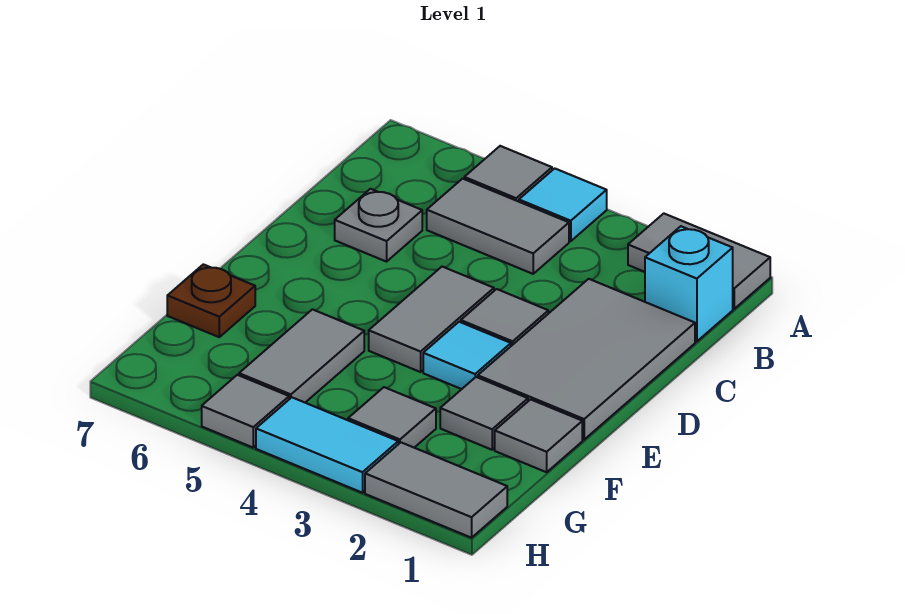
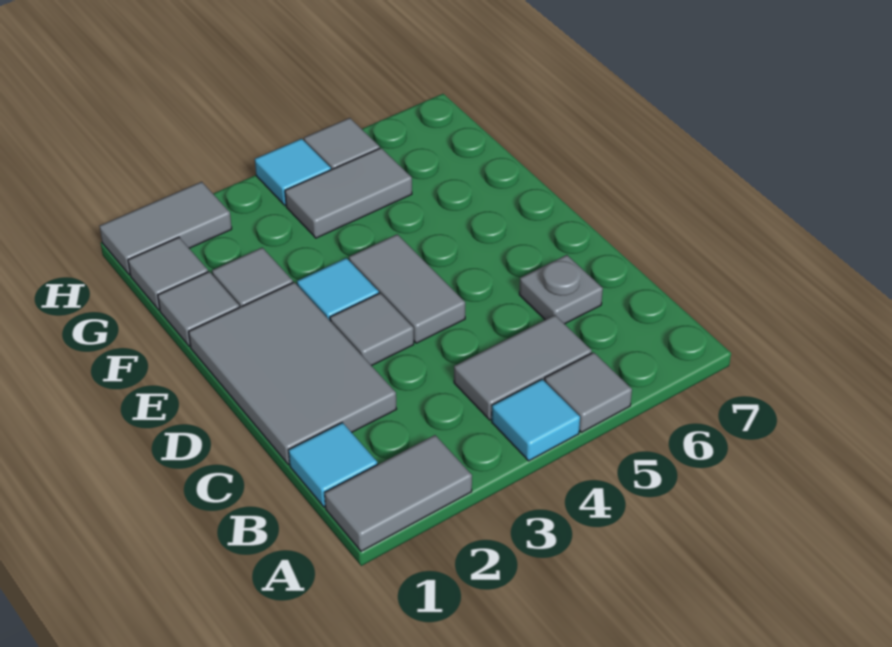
cyan 1x1 brick [645,226,733,341] -> cyan 1x1 tile [289,423,378,507]
grey 1x2 tile [239,309,364,402] -> grey 1x2 tile turned to [285,148,412,238]
brown 1x1 plate [167,264,255,337] -> none
grey 1x1 tile [348,387,436,448] -> grey 1x1 tile moved to [128,237,208,310]
cyan 1x2 tile [256,397,398,493] -> cyan 1x1 tile [255,139,331,205]

